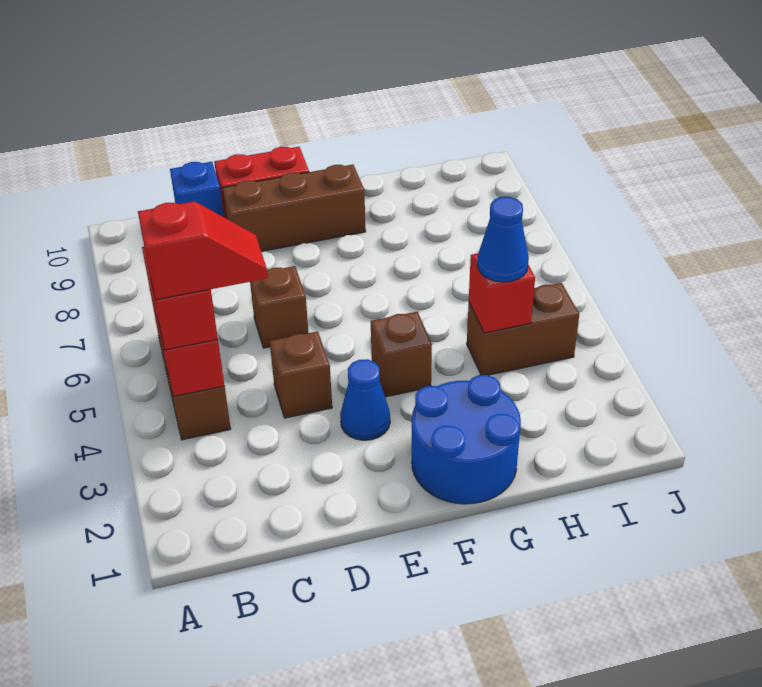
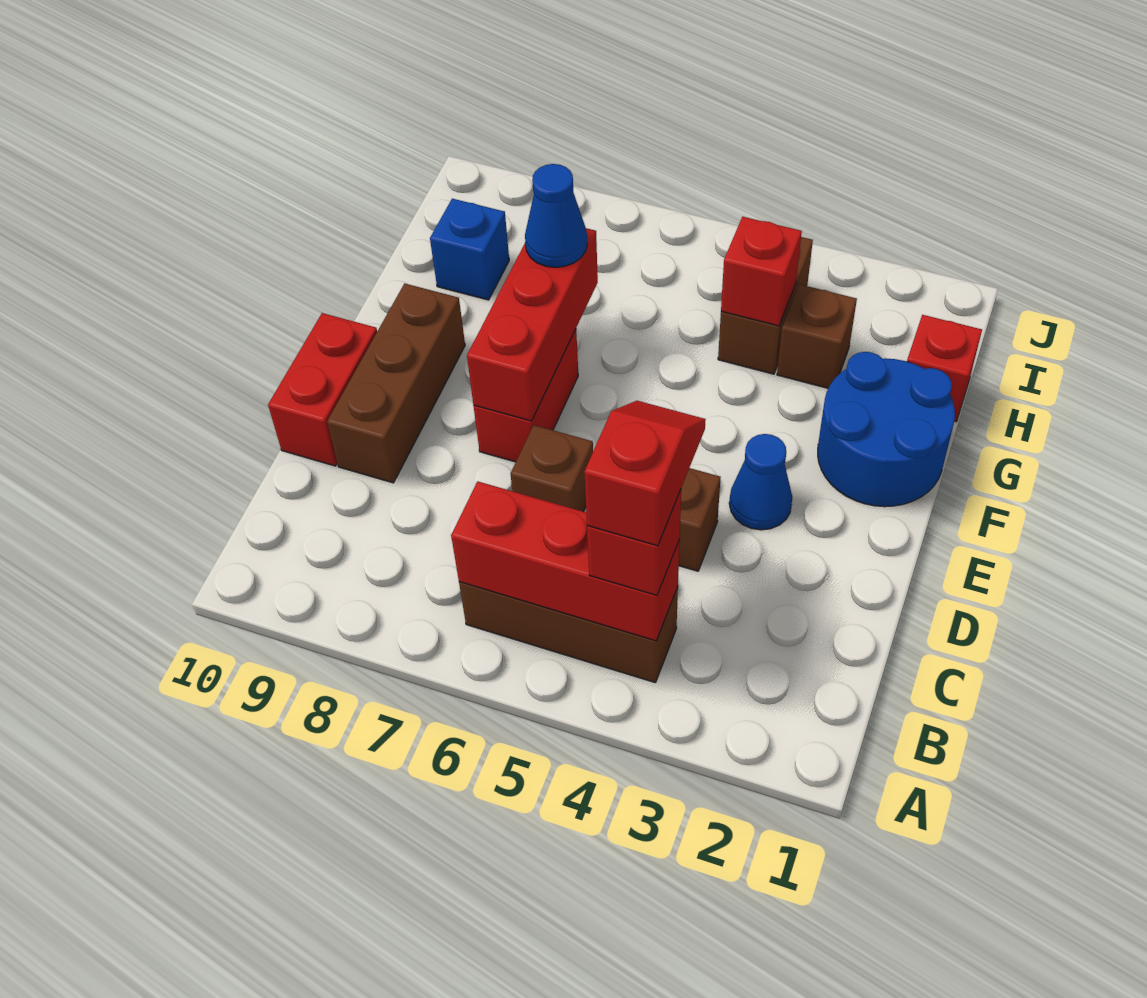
blue 1x1 brick [170,162,224,217] -> blue 1x1 brick moved to [430,199,509,300]
none -> red 1x2 brick [474,329,578,462]
none -> red 1x3 brick [467,228,598,421]
brown 1x1 brick [371,312,432,397] -> brown 1x1 brick moved to [777,284,857,388]
none -> red 1x1 brick [907,315,982,422]
blue 1x1 cone [477,197,529,282] -> blue 1x1 cone moved to [525,164,587,267]

